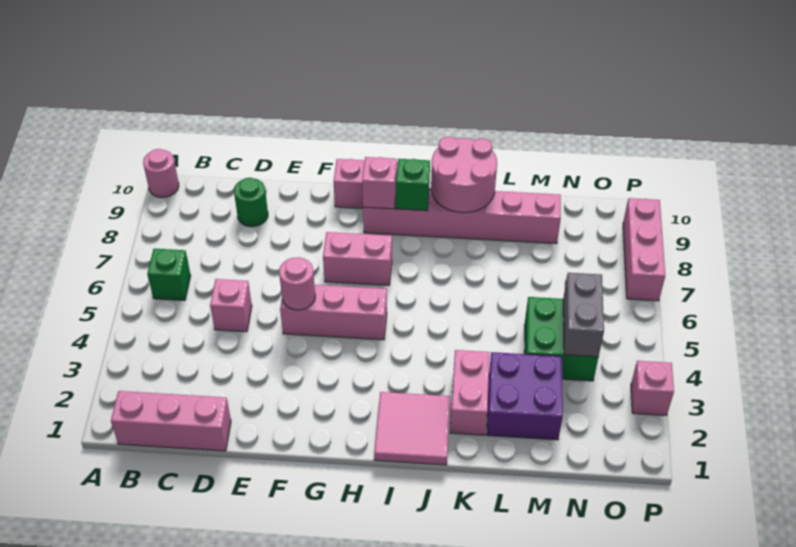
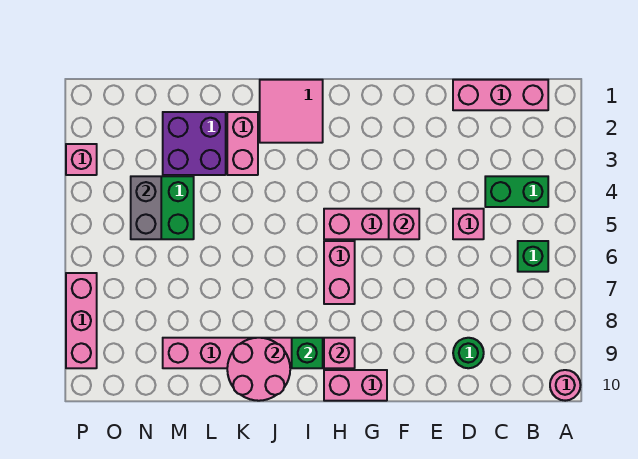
none -> green 1x2 brick [485,176,548,207]
pink 1x1 round brick [279,258,315,310] -> pink 1x1 brick [389,209,419,239]
pink 1x2 brick [323,232,392,285] -> pink 1x2 brick turned to [324,241,355,304]

